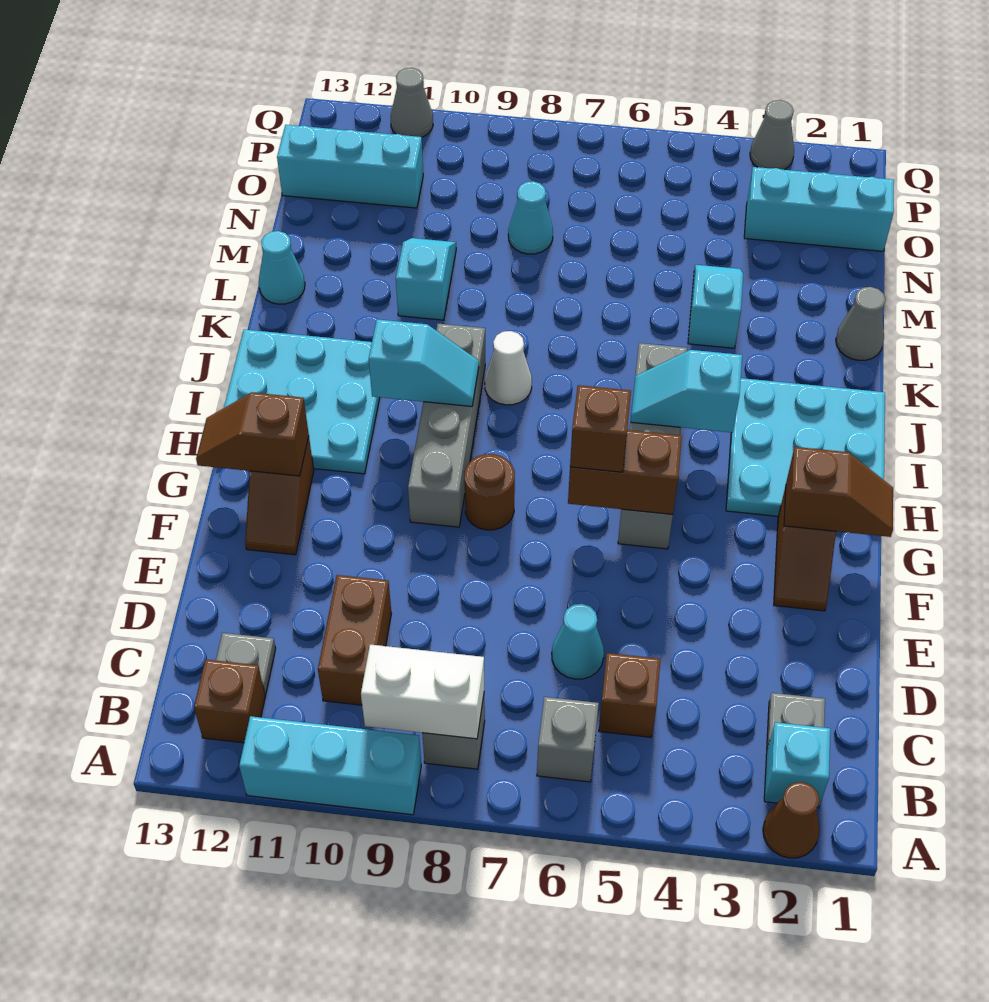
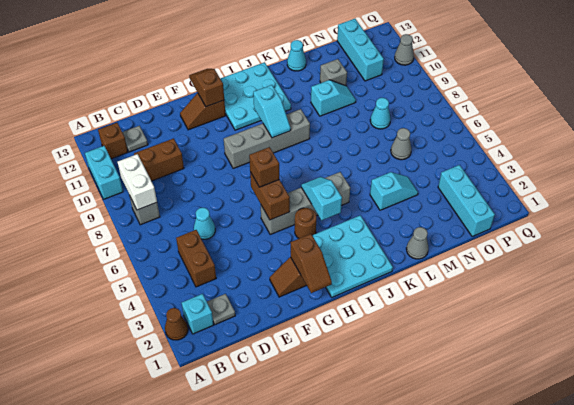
cyan 1x3 brick [239,716,421,815] -> cyan 1x2 brick [85,146,123,199]
grey 1x1 brick [537,697,599,782] -> grey 1x1 brick moved to [320,59,347,86]
brown 1x1 brick [599,653,661,737] -> brown 1x2 brick [176,230,216,287]
brown 1x1 round brick [464,454,515,530] -> brown 1x1 round brick moved to [295,208,316,238]
white 1x1 cone [485,331,532,405] -> none
grey 1x1 cone [750,100,794,170] -> grey 1x1 cone moved to [391,128,411,160]

